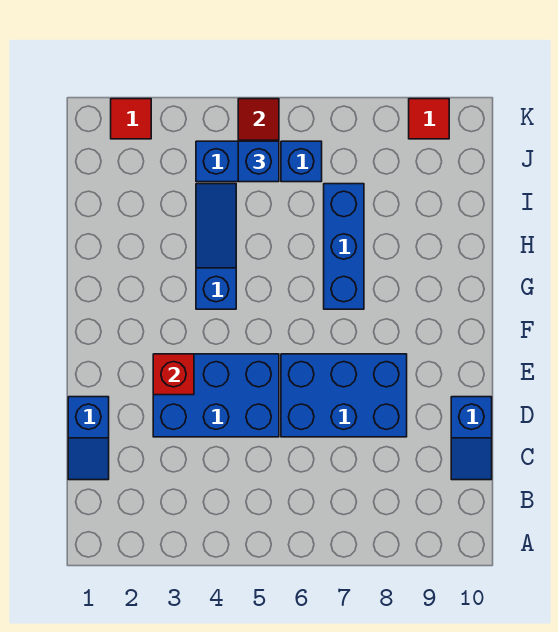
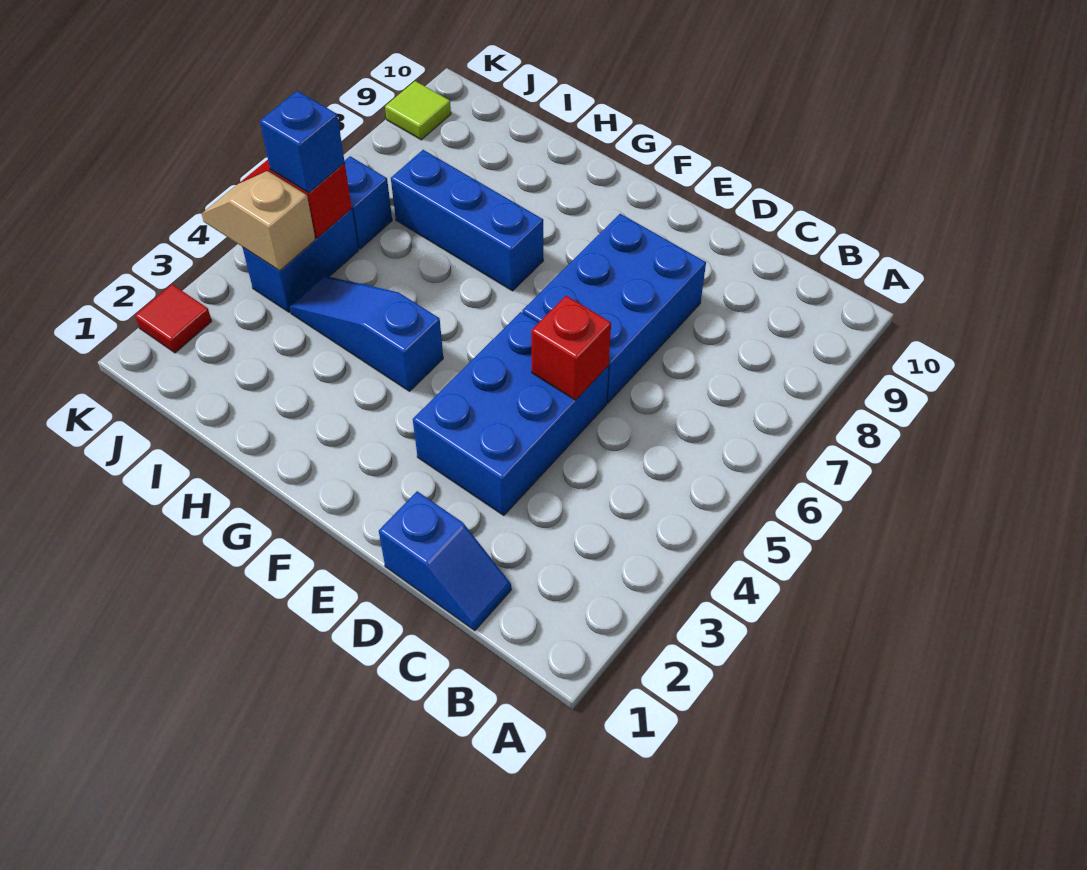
blue 1x2 slope [451,397,492,480] -> none
red 1x1 brick [153,354,194,395] -> red 1x1 brick moved to [531,296,611,400]
none -> tan 1x2 slope [202,171,315,271]
red 1x1 tile [409,99,449,139] -> lime 1x1 tile [385,81,451,140]

